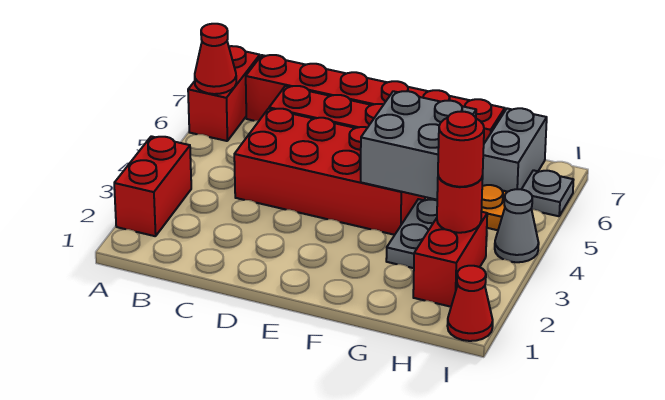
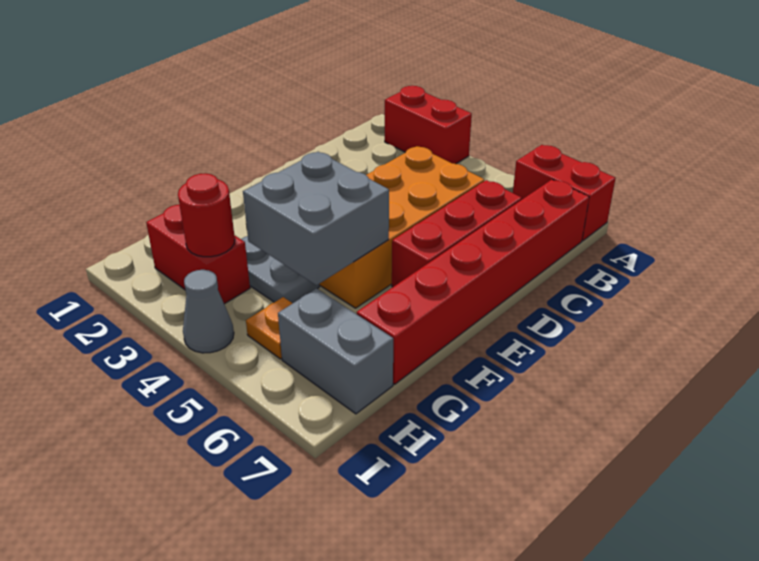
red 1x1 cone [195,24,236,94] -> none
red 2x4 brick [234,109,426,235] -> orange 2x4 brick [319,146,485,308]
red 1x1 round brick [438,112,484,187] -> none
red 1x1 cone [447,266,493,341] -> none
grey 1x1 plate [522,170,573,216] -> none

